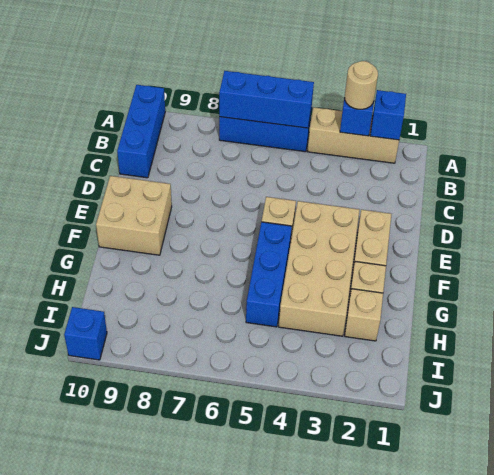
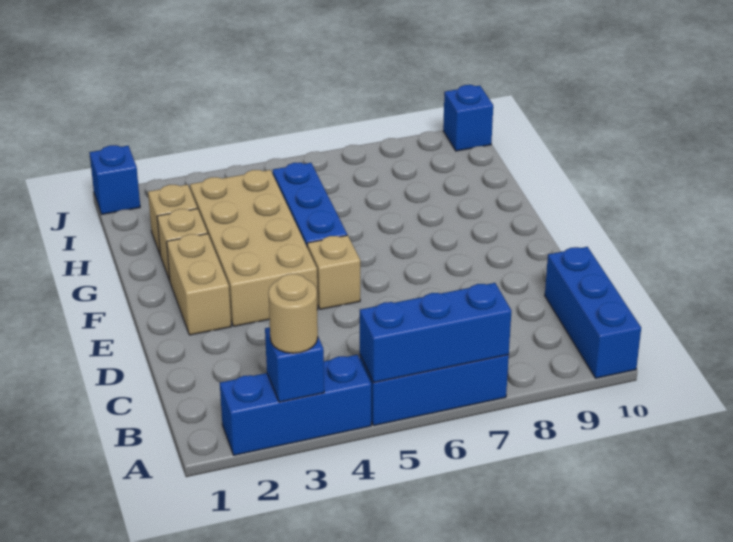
tan 1x3 brick [307,107,399,163] -> blue 1x3 brick [220,355,371,455]
blue 1x1 brick [370,90,406,140] -> blue 1x1 brick moved to [89,145,140,214]
tan 2x2 brick [96,176,172,255] -> none

